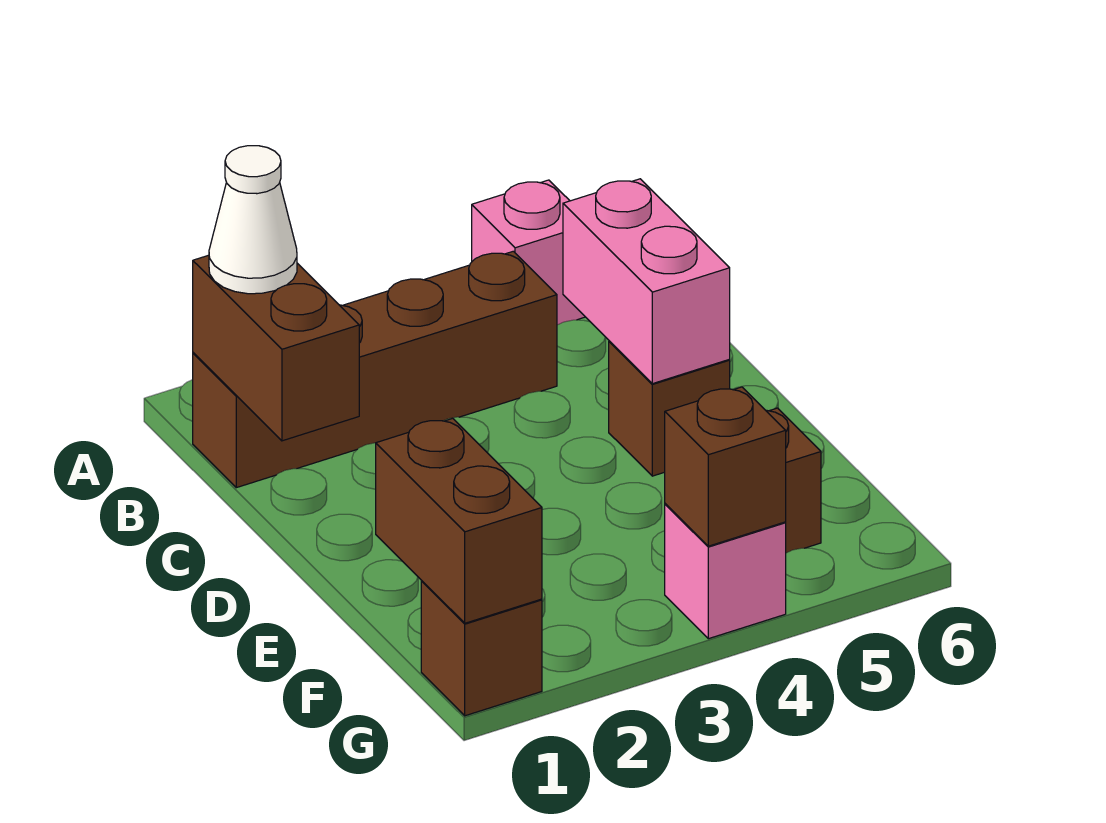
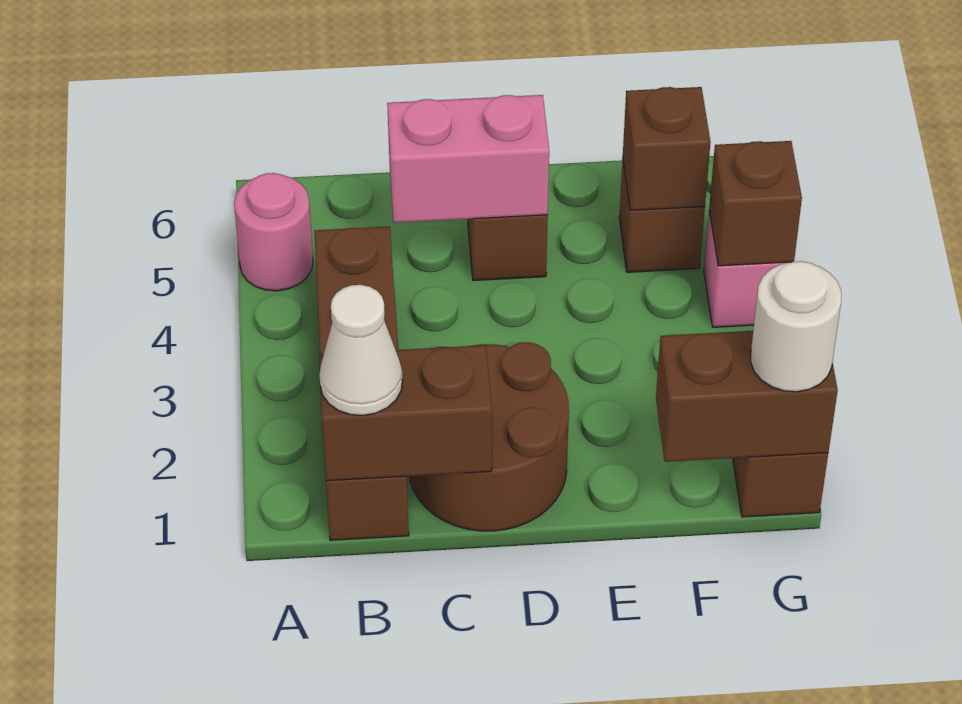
pink 1x1 brick [472,180,585,325] -> pink 1x1 round brick [234,173,313,291]
none -> brown 2x2 round brick [409,342,569,531]
none -> brown 1x1 brick [623,87,711,210]
none -> white 1x1 round brick [751,261,841,392]

